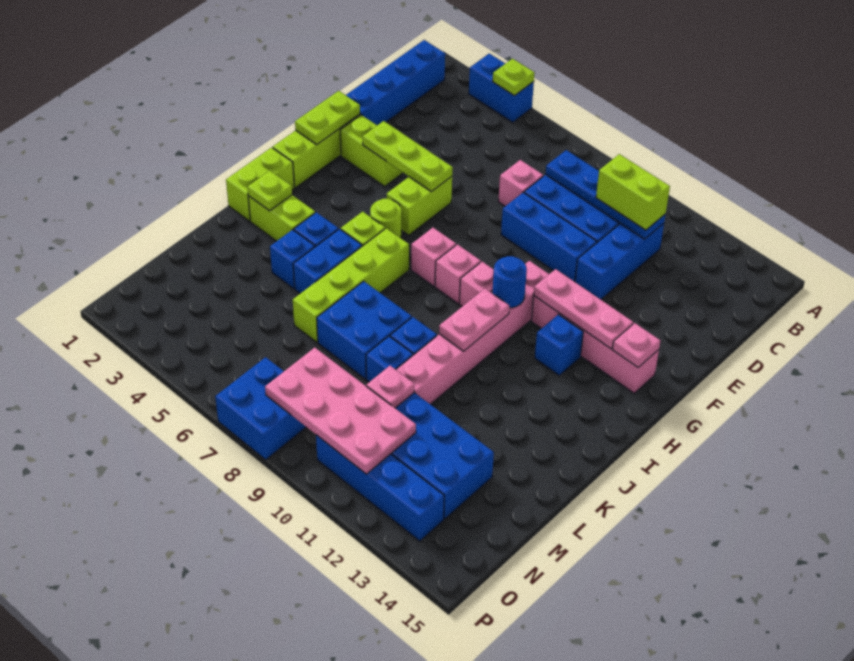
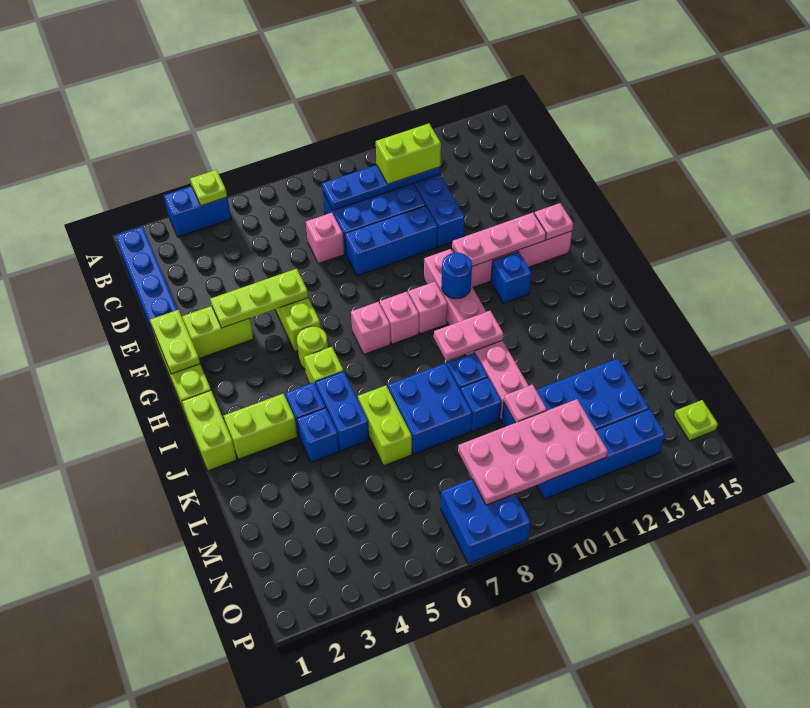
lime 1x4 brick [293,228,409,342] -> lime 1x2 brick [358,386,412,466]
pink 1x2 plate [439,289,509,351] -> pink 1x2 plate turned to [434,311,503,361]
lime 1x1 plate [248,171,292,211] -> lime 1x1 plate moved to [674,400,718,441]

